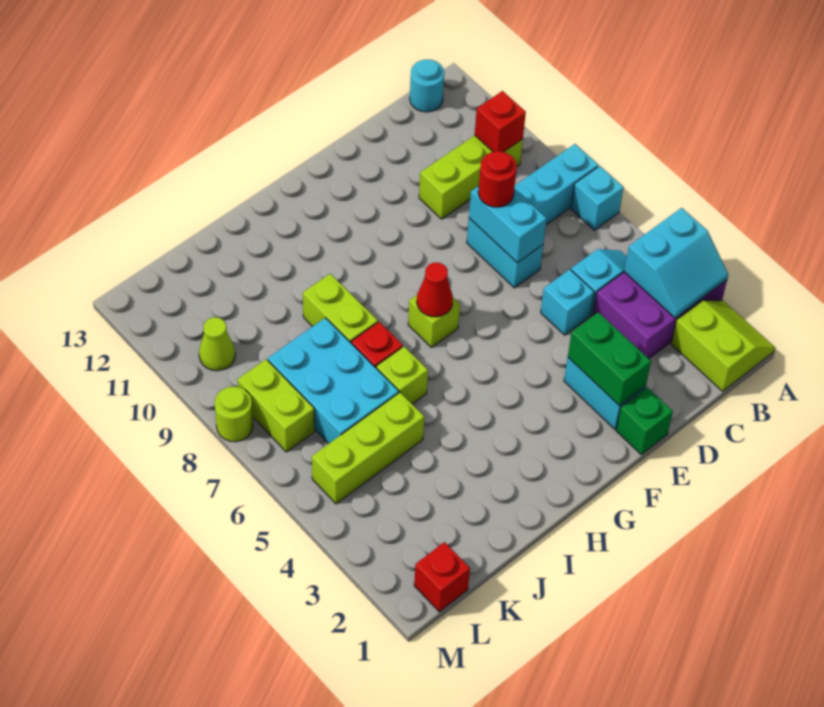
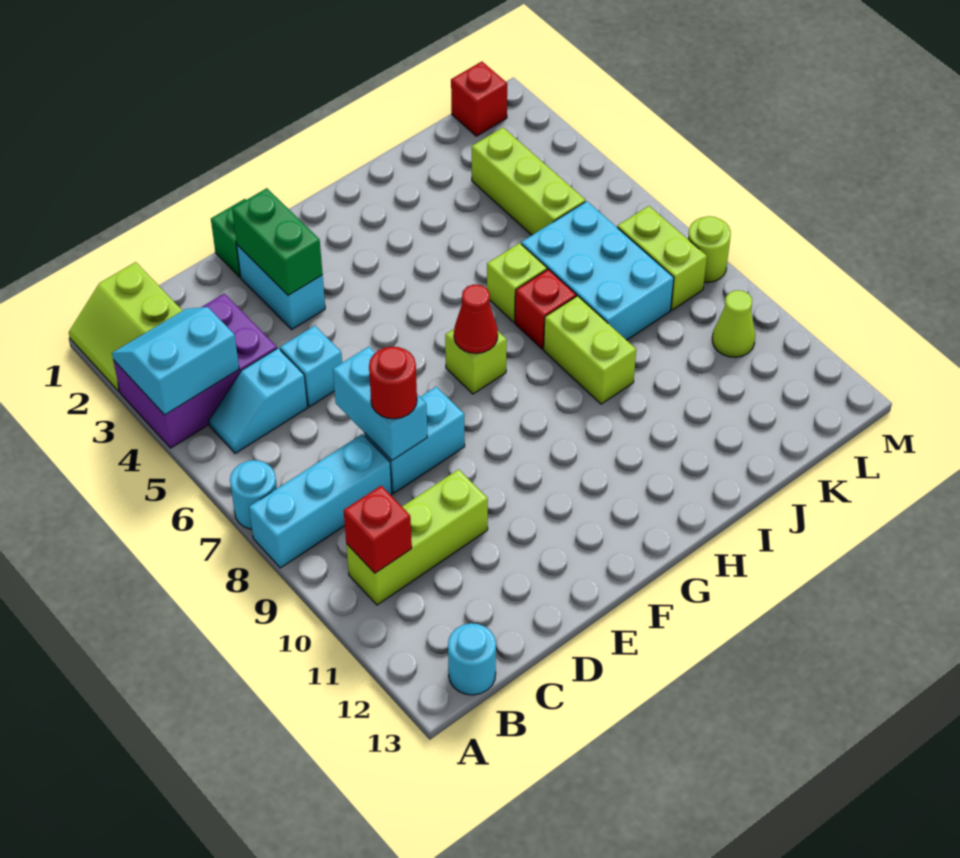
cyan 1x1 brick [571,166,624,230] -> cyan 1x1 round brick [230,460,277,529]
cyan 1x2 brick [467,218,543,288] -> cyan 1x2 brick turned to [364,387,465,493]
lime 1x3 brick [312,393,424,504] -> lime 1x3 brick turned to [472,128,586,235]

